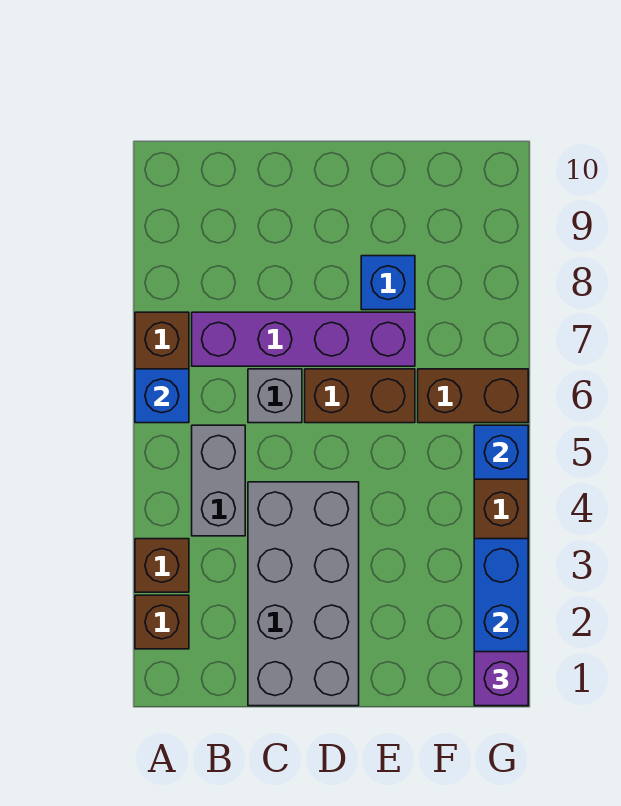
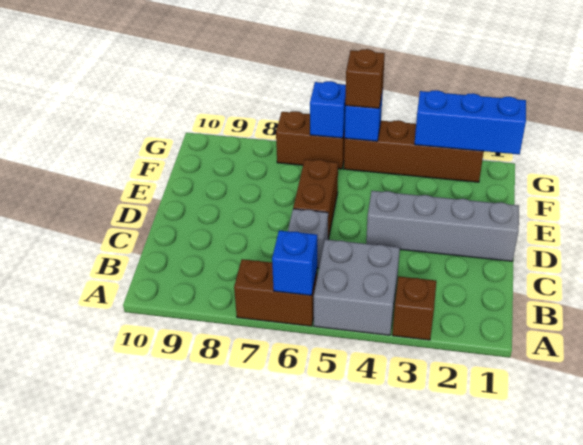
brown 1x1 brick [135,595,189,649] -> brown 1x1 brick moved to [345,49,385,108]
grey 1x2 brick [192,425,245,536] -> grey 2x2 brick [314,239,400,335]
purple 1x4 brick [192,312,415,366] -> none
grey 2x4 brick [248,482,359,706] -> grey 1x4 brick [366,191,519,261]
blue 1x1 brick [361,256,415,310] -> blue 1x1 brick moved to [310,81,346,138]
brown 1x2 brick [418,369,528,423] -> brown 1x2 brick turned to [276,111,345,169]
purple 1x1 brick [474,652,528,706] -> none

